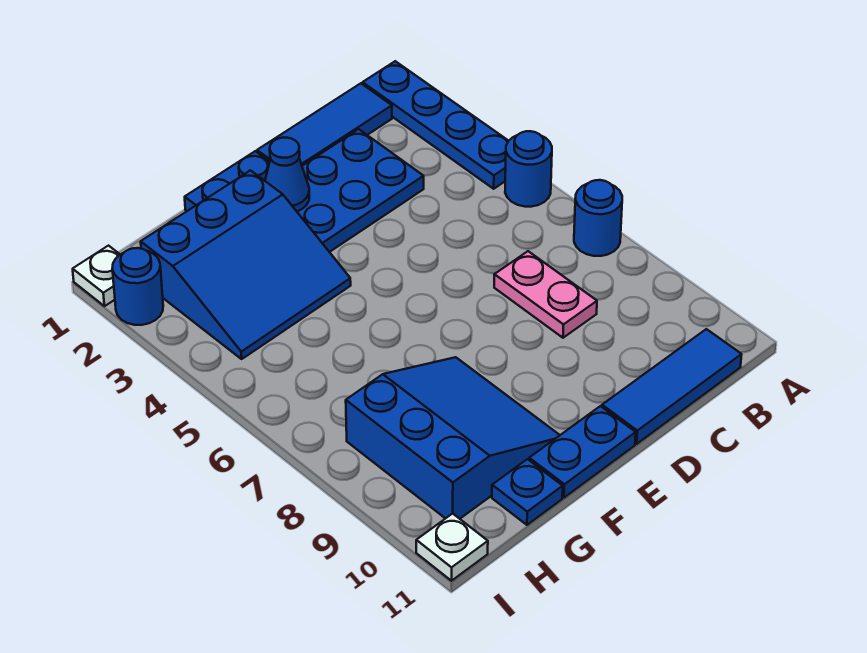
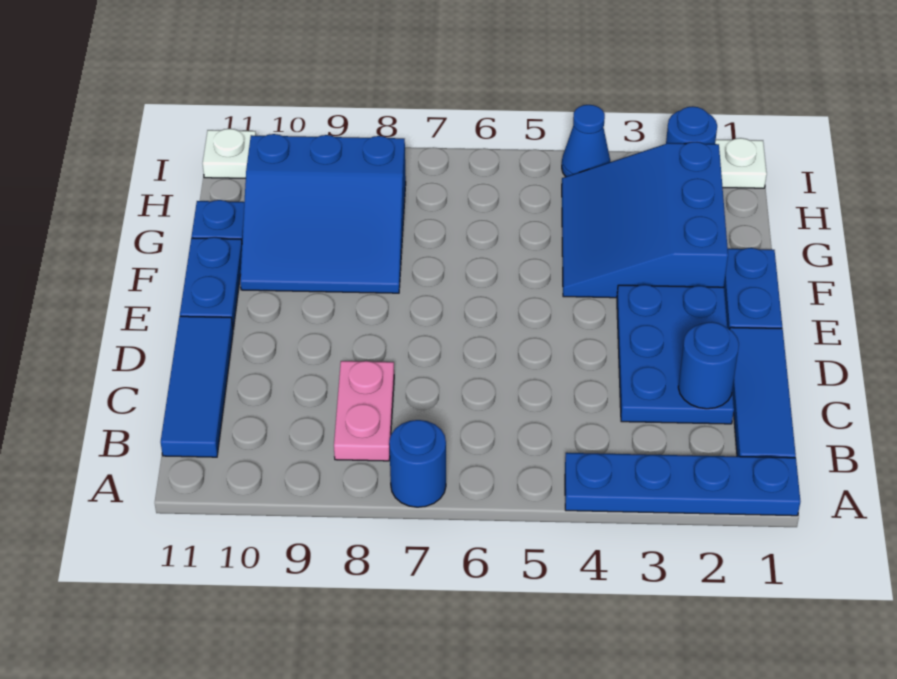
blue 1x1 round brick [505,131,552,207] -> blue 1x1 round brick moved to [678,322,739,409]
pink 1x2 plate [494,251,597,338] -> pink 1x2 plate turned to [334,361,394,461]
blue 1x1 cone [265,138,309,211] -> blue 1x1 cone moved to [562,105,610,177]

